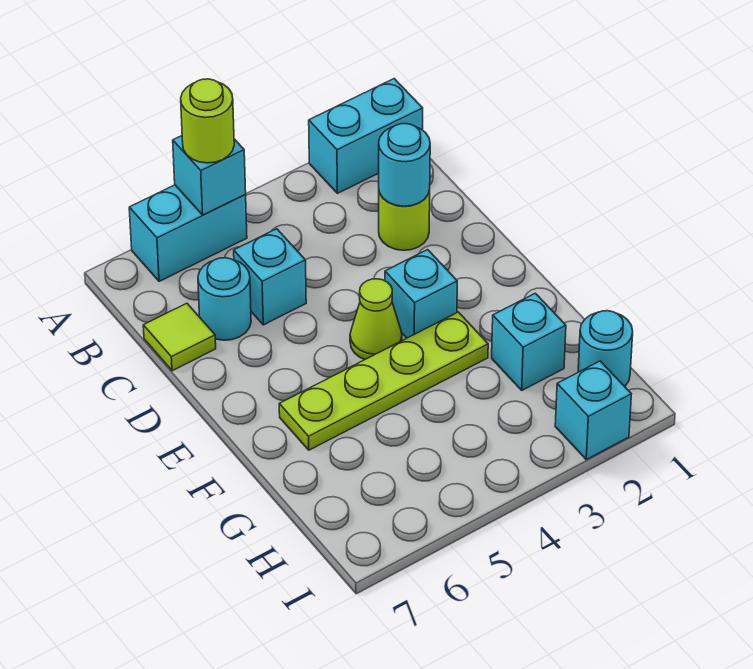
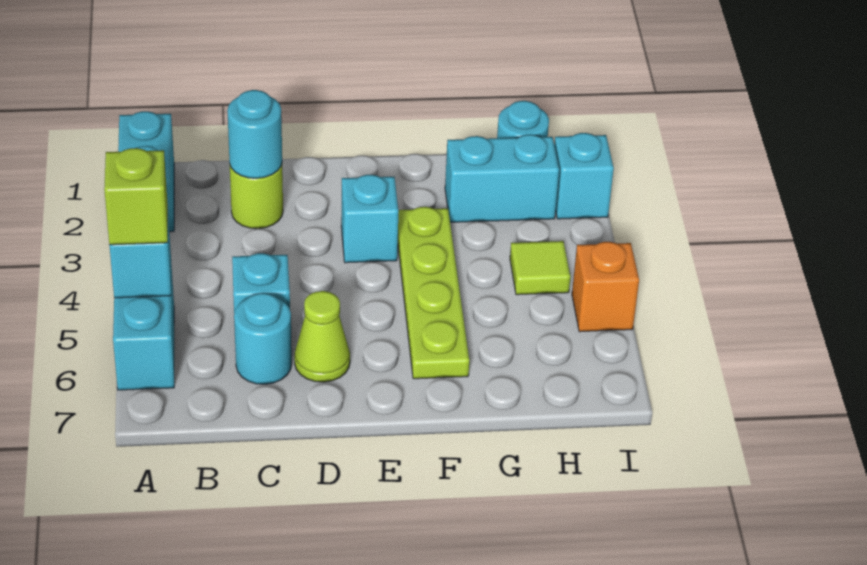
lime 1x1 round brick [181,79,234,163] -> lime 1x1 brick [104,148,168,245]
lime 1x1 tile [143,303,216,371] -> lime 1x1 tile moved to [510,241,570,295]
lime 1x1 cone [350,279,402,359] -> lime 1x1 cone moved to [294,291,350,382]
cyan 1x1 brick [492,293,566,390] -> cyan 1x2 brick [445,135,559,222]
none -> orange 1x1 brick [572,242,639,332]

